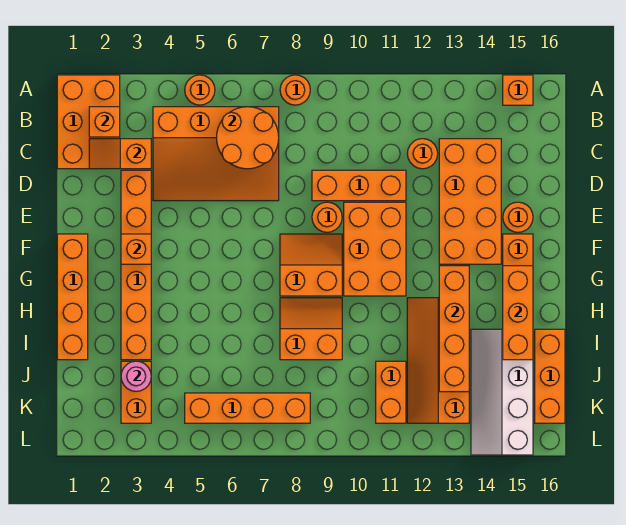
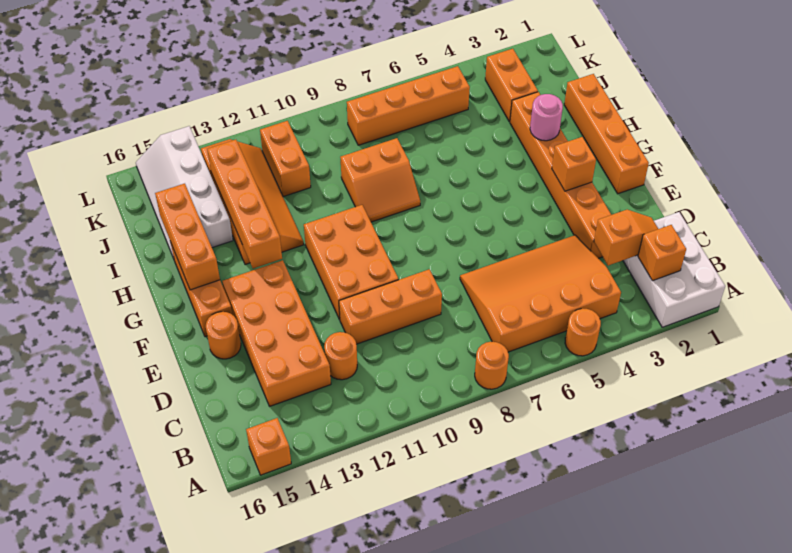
orange 2x3 brick [57,75,120,169] -> white 2x3 brick [623,212,725,327]
orange 2x2 round brick [217,107,279,169] -> none
orange 1x1 round brick [312,202,342,232] -> none
orange 2x2 slope [280,234,342,296] -> none
white 2x4 slope [471,329,533,455] -> white 2x4 slope turned to [136,126,233,258]
orange 1x3 brick [535,329,565,423] -> none
pink 1x1 round brick [121,361,151,391] -> pink 1x1 round brick moved to [530,94,563,141]

